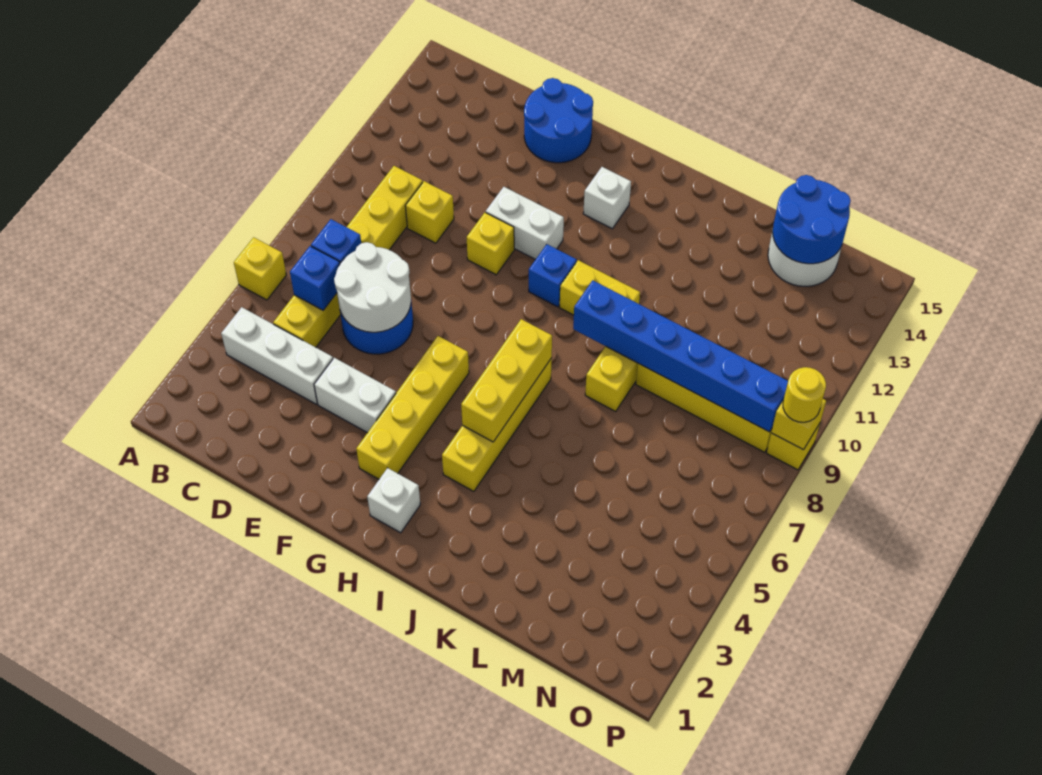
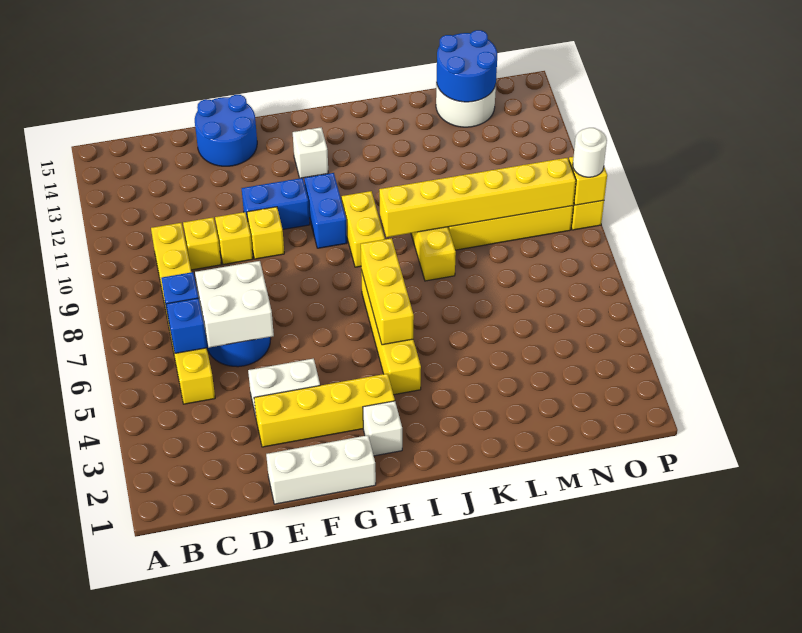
yellow 1x1 brick [234,237,286,300] -> yellow 1x1 brick moved to [215,212,253,264]
white 1x3 brick [221,307,333,404] -> white 1x3 brick moved to [266,435,376,504]
white 2x2 round brick [334,242,411,332] -> white 2x2 brick [195,261,274,347]
white 1x2 brick [486,187,564,260] -> blue 1x2 brick [242,178,310,229]
yellow 1x4 brick [356,336,469,479] -> yellow 1x4 brick turned to [254,374,395,447]
blue 1x1 brick [529,244,577,307] -> blue 1x2 brick [304,173,347,248]
yellow 1x2 brick [560,260,640,315] -> yellow 1x2 brick turned to [342,191,385,267]
blue 1x6 brick [573,280,788,432] -> yellow 1x6 brick [379,158,576,237]
yellow 1x1 round brick [783,367,826,422] -> white 1x1 round brick [573,128,607,177]

